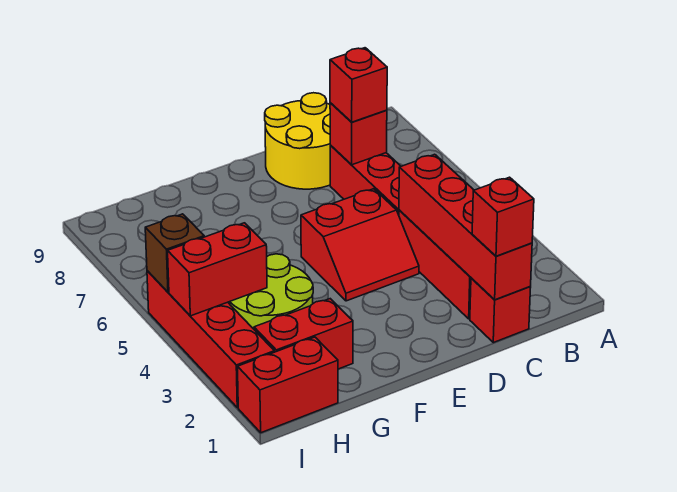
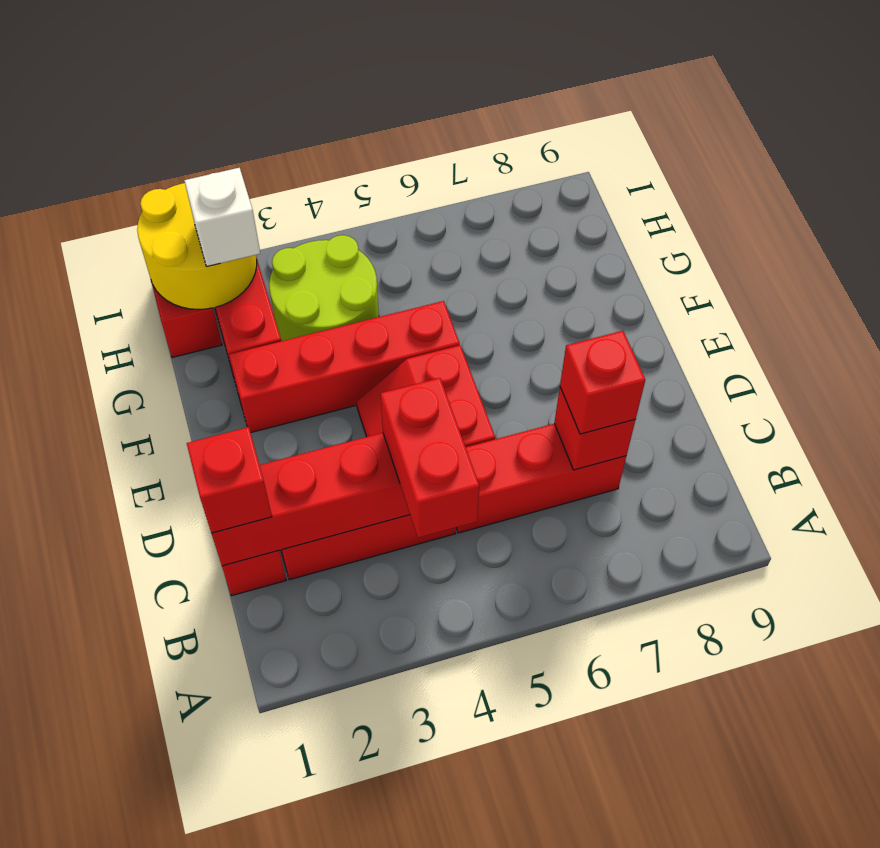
yellow 2x2 round brick [265,93,330,189] -> yellow 2x2 round brick moved to [137,183,257,309]
none -> white 1x1 brick [184,168,260,267]
red 1x2 brick [168,223,267,316] -> red 1x2 brick moved to [380,378,479,538]
red 1x4 brick [147,271,274,408] -> red 1x4 brick moved to [229,301,460,432]
brown 1x1 brick [145,214,204,292] -> none

